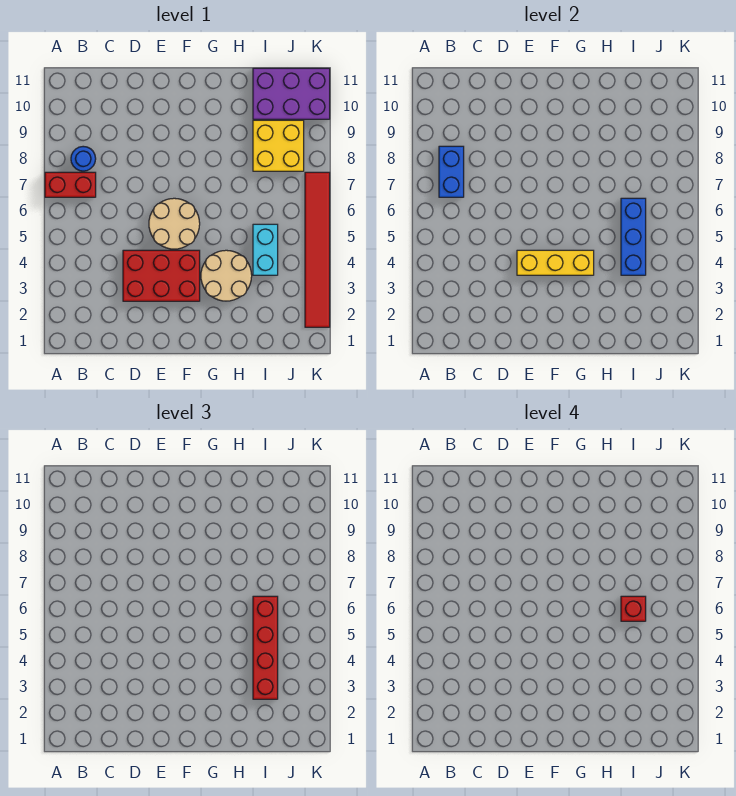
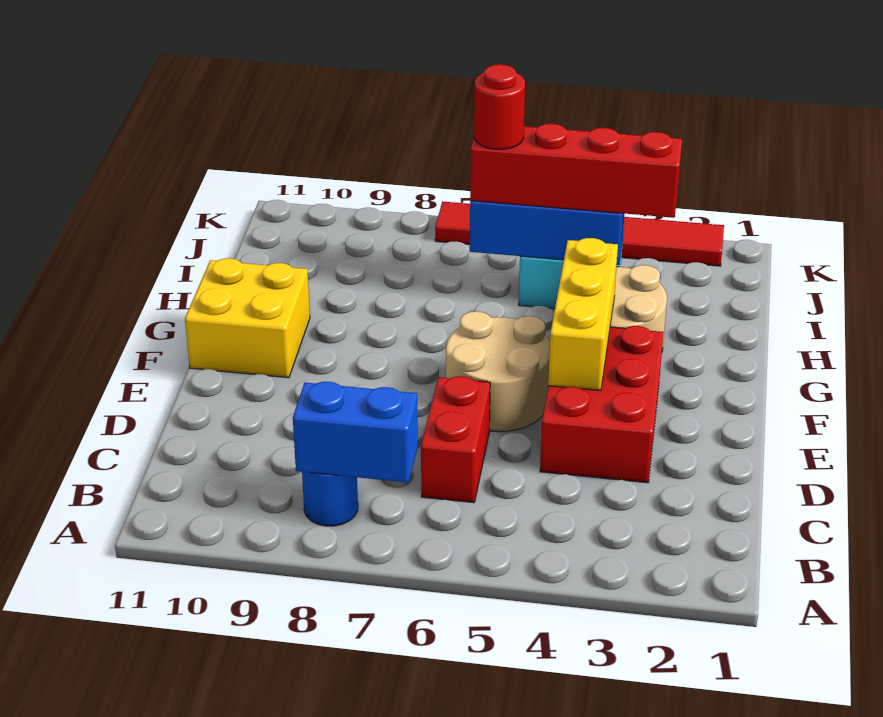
red 1x2 brick [45,172,96,197] -> red 1x2 brick moved to [421,376,490,503]
red 1x1 brick [621,596,646,621] -> red 1x1 round brick [474,64,525,149]
yellow 2x2 brick [253,120,304,171] -> yellow 2x2 brick moved to [185,258,310,378]
purple 2x3 brick [253,68,330,119] -> none

